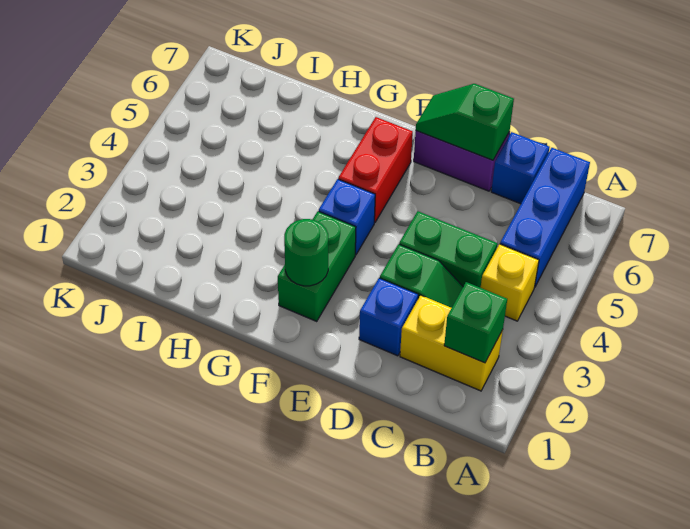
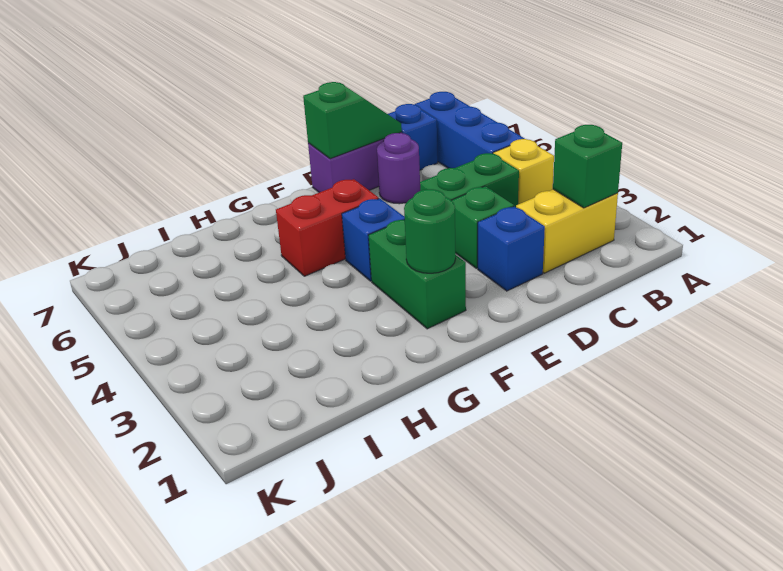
none -> purple 1x1 round brick [377,133,420,204]
green 1x2 slope [416,84,514,160] -> green 1x2 slope turned to [303,82,402,159]
red 1x2 brick [338,117,413,223] -> red 1x2 brick turned to [276,179,379,276]

